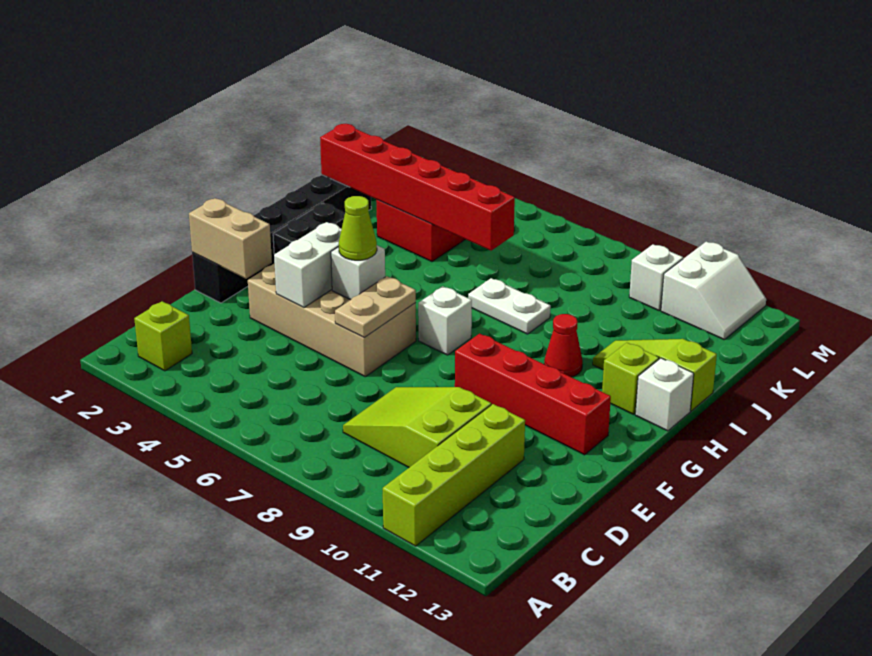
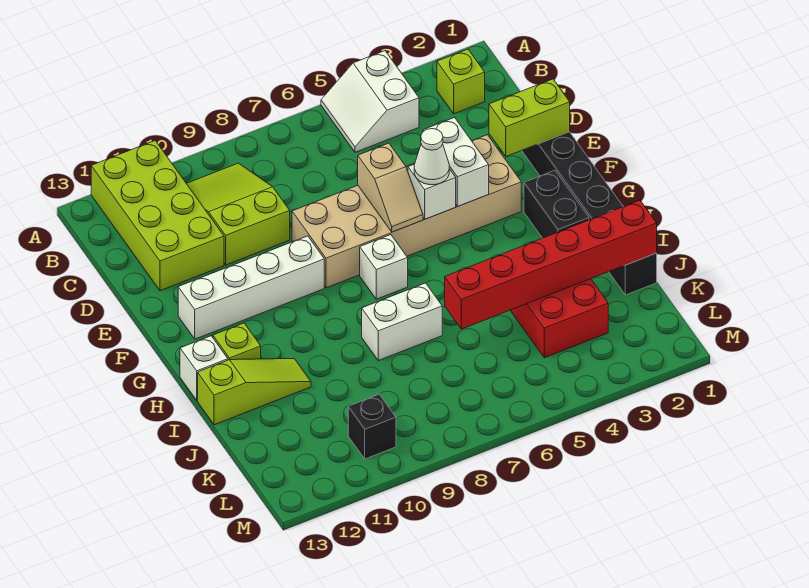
lime 1x4 brick [383,404,525,546] -> lime 2x4 brick [91,141,224,291]
lime 2x3 slope [343,387,491,467] -> lime 2x3 slope turned to [186,163,290,265]
tan 1x2 brick [189,198,272,279] -> lime 1x2 brick [489,79,570,156]
tan 2x4 brick [248,263,416,377] -> tan 2x6 brick [292,135,521,288]
tan 1x2 plate [335,276,416,338] -> tan 1x2 slope [358,143,423,232]
lime 1x1 cone [339,196,377,260] -> white 1x1 cone [414,129,449,185]
red 1x4 brick [455,334,611,455] -> white 1x4 brick [178,236,324,339]
red 1x1 cone [544,314,583,377] -> none
white 1x2 plate [468,278,551,334] -> white 1x2 brick [362,283,442,361]
white 1x1 brick [629,244,683,311] -> black 1x1 brick [348,394,396,459]
white 2x2 slope [661,242,766,339] -> white 2x2 slope moved to [321,51,419,152]

